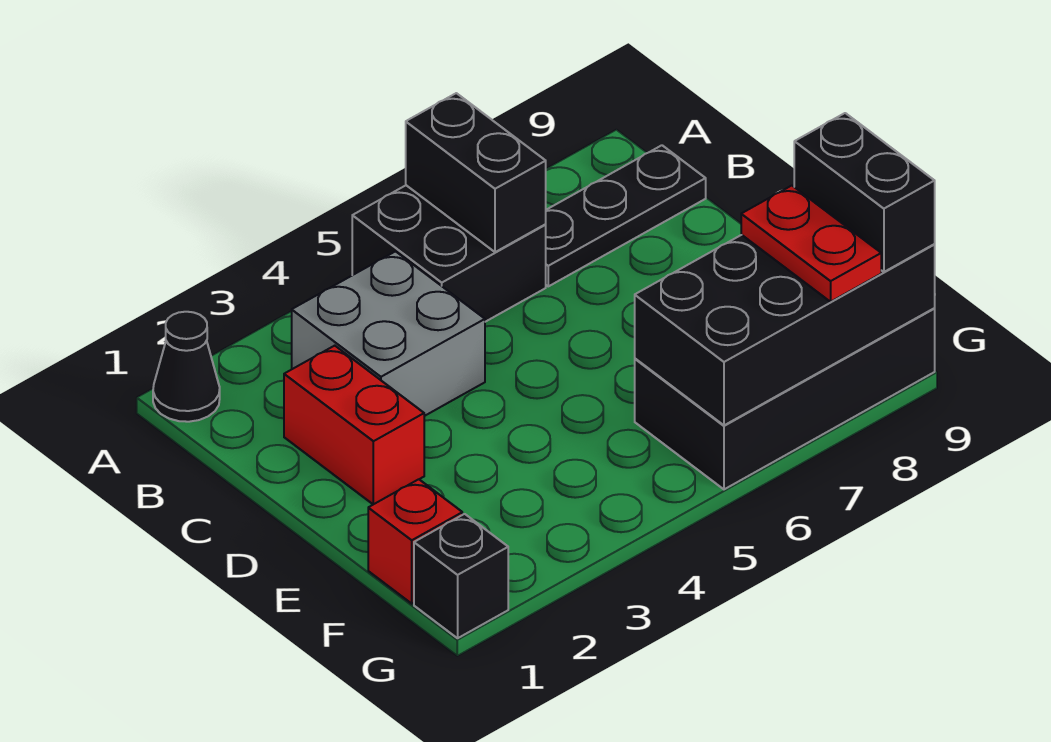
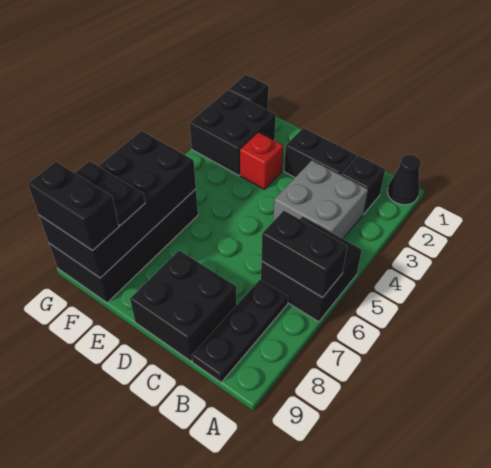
none -> black 1x1 brick [341,156,385,214]
red 1x2 brick [284,346,424,504] -> black 1x2 brick [284,128,357,177]
none -> black 2x2 brick [130,251,237,361]
red 1x1 brick [368,479,462,604] -> red 1x1 brick moved to [240,132,283,189]
none -> black 2x2 brick [190,90,276,175]
red 1x2 plate [741,186,881,302] -> black 1x2 plate [75,161,145,226]

